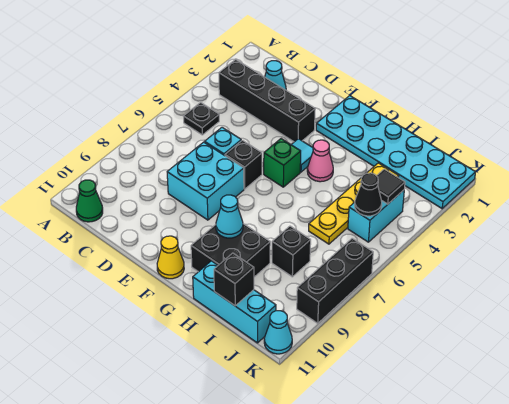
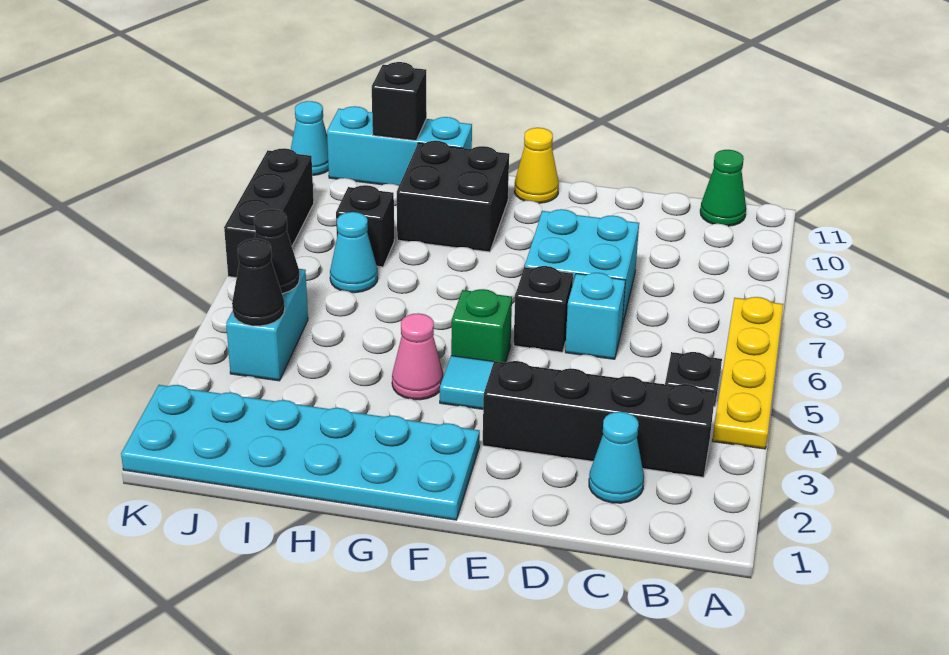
cyan 1x1 cone [216,195,243,238] -> cyan 1x1 cone moved to [330,212,378,293]
yellow 1x4 plate [309,163,399,244] -> yellow 1x4 plate moved to [712,297,783,449]
black 1x1 tile [377,169,405,204] -> black 1x1 cone [232,239,285,326]

